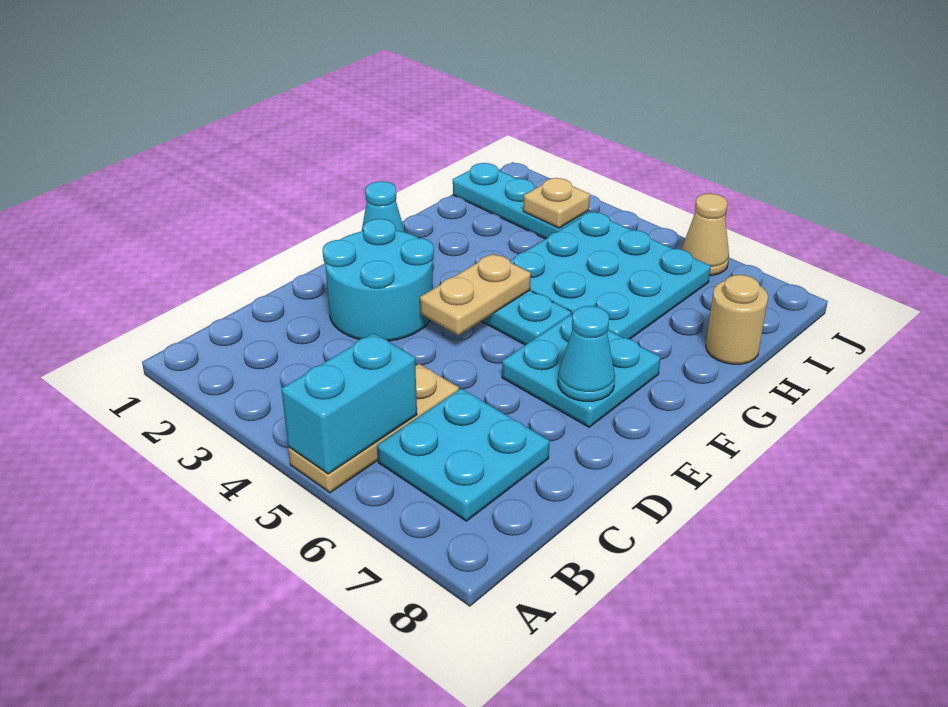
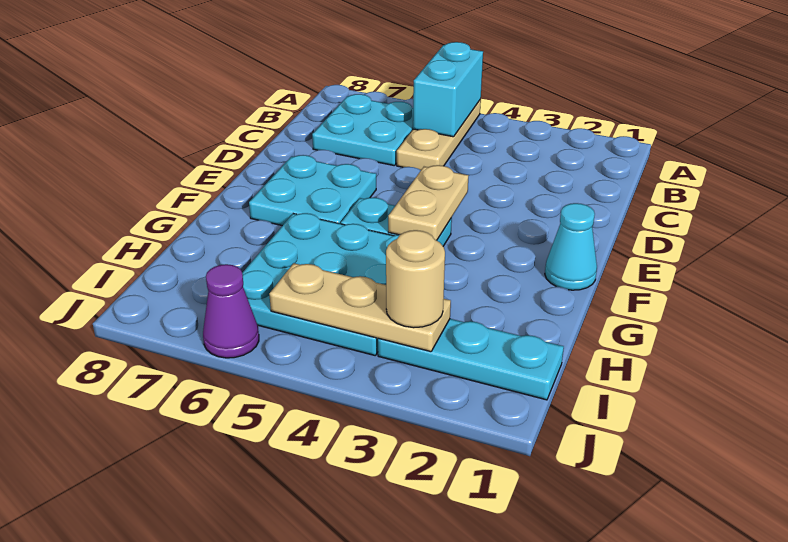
cyan 2x2 round brick [323,219,434,341] -> none
cyan 1x1 cone [558,306,615,401] -> none
tan 1x1 round brick [706,275,768,364] -> tan 1x1 round brick moved to [386,230,445,328]
tan 1x1 plate [523,178,590,228] -> tan 1x3 plate [269,263,451,352]
tan 1x1 cone [682,193,729,276] -> purple 1x1 cone [203,264,259,358]

